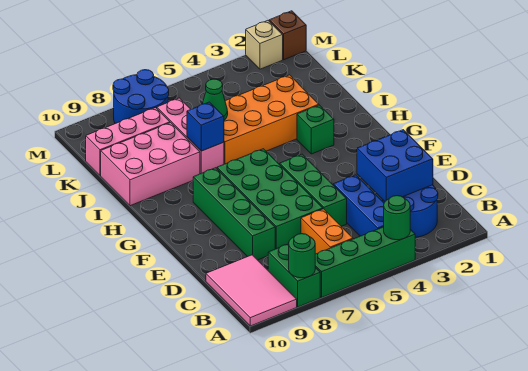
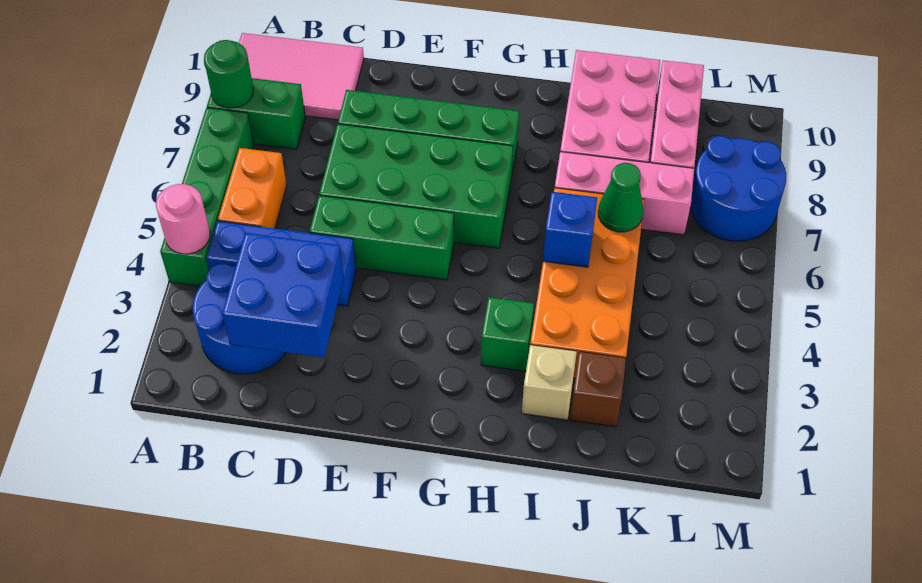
green 1x1 round brick [384,196,410,240] -> pink 1x1 round brick [156,184,210,254]
orange 1x2 brick [301,209,353,254] -> orange 1x2 brick turned to [218,148,287,228]
blue 1x1 brick [187,102,224,151] -> blue 1x1 brick moved to [543,192,597,267]
brown 1x1 brick [269,11,306,60] -> brown 1x1 brick moved to [570,352,626,427]
tan 1x1 brick [246,21,283,69] -> tan 1x1 brick moved to [522,345,577,420]

